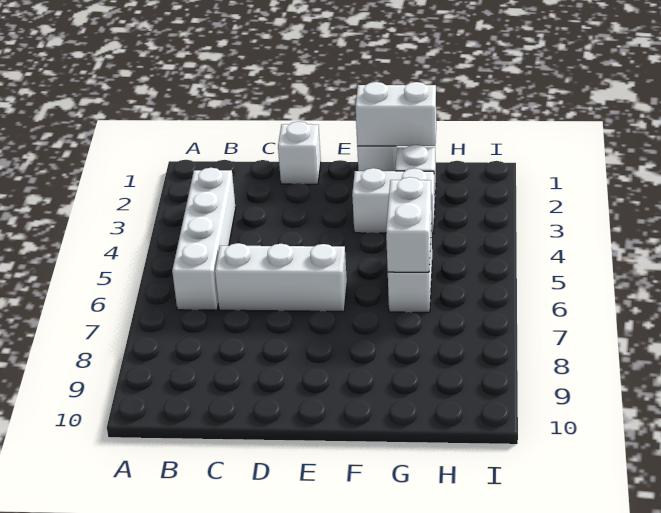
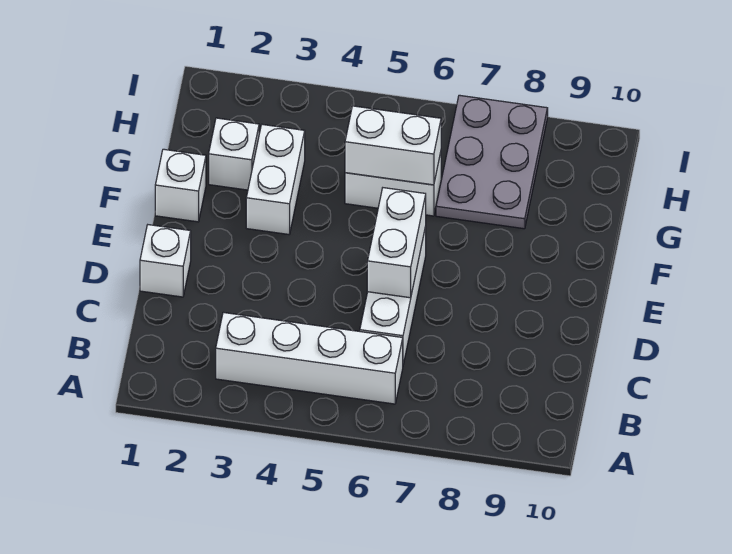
white 1x2 brick [356,82,436,146] -> white 1x2 brick moved to [367,188,426,298]
none -> grey 2x3 plate [436,95,548,229]

